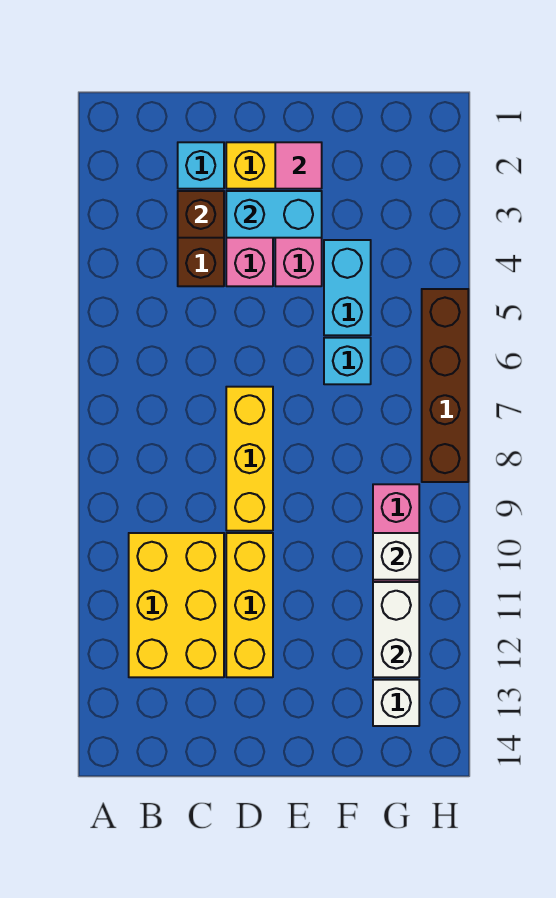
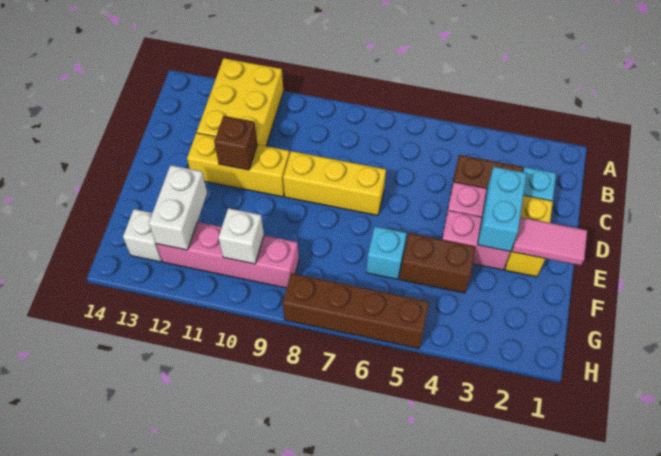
yellow 2x3 brick [129,533,224,677] -> yellow 2x3 brick turned to [197,58,283,146]
brown 1x1 brick [178,191,224,238] -> brown 1x1 brick moved to [214,116,257,170]
pink 1x1 tile [275,142,322,189] -> pink 1x2 tile [512,217,587,265]
cyan 1x2 brick [324,240,371,335] -> brown 1x2 brick [400,233,475,293]
white 1x2 brick [373,582,419,677] -> white 1x2 brick turned to [149,165,207,250]

